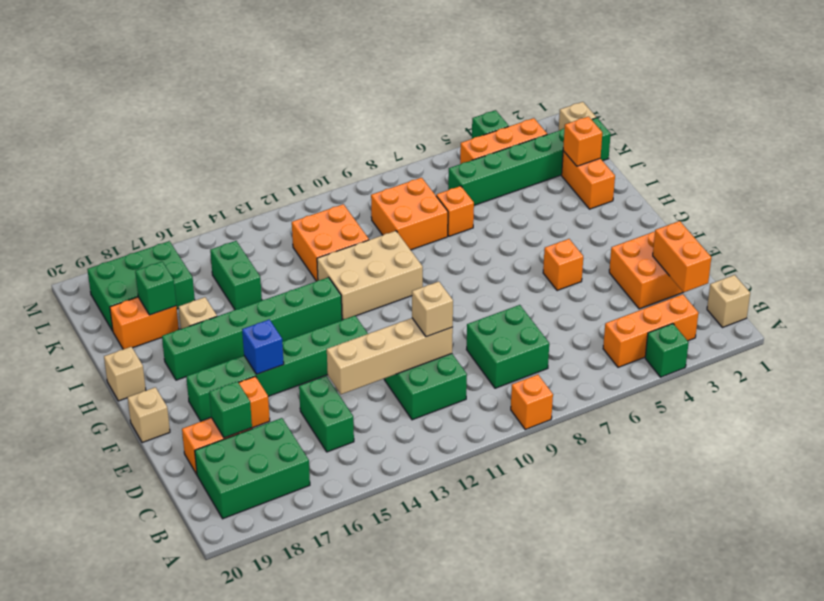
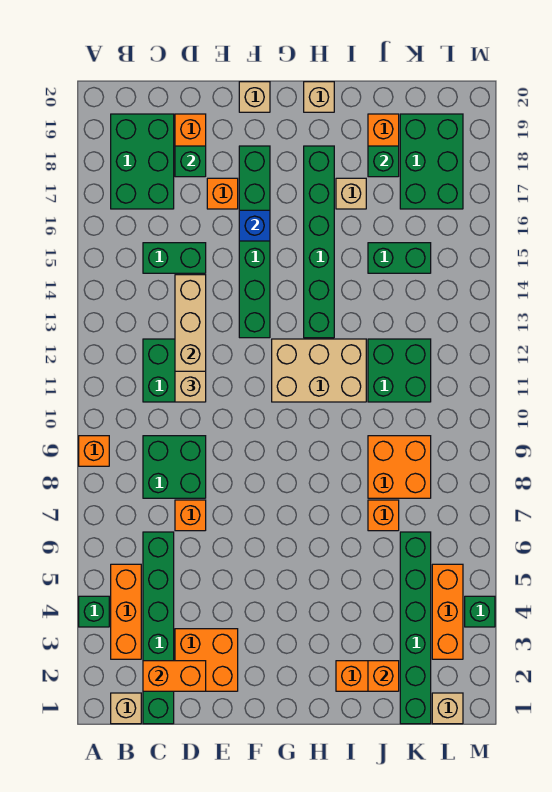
none -> green 1x6 brick [143,532,174,724]
orange 1x1 brick [543,239,583,291] -> orange 1x1 brick moved to [175,500,206,531]
tan 2x3 brick [317,231,423,319] -> tan 2x3 brick turned to [272,339,366,402]
orange 2x2 brick [292,204,369,281] -> green 2x2 brick [368,339,431,402]

